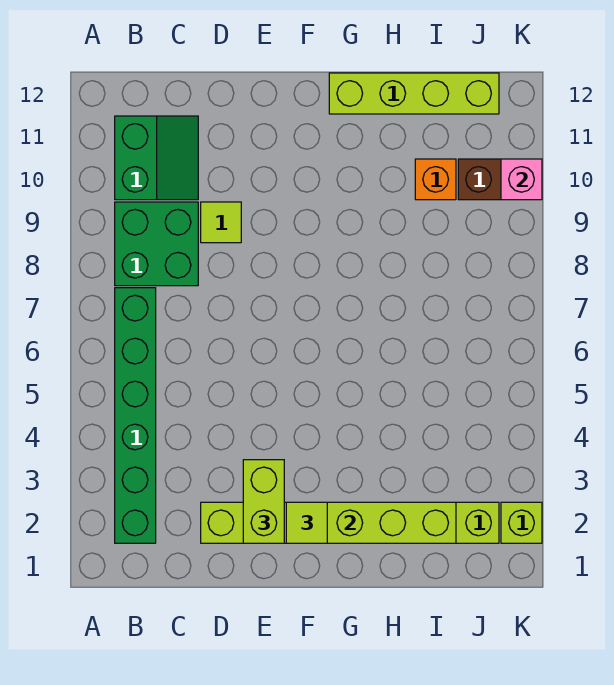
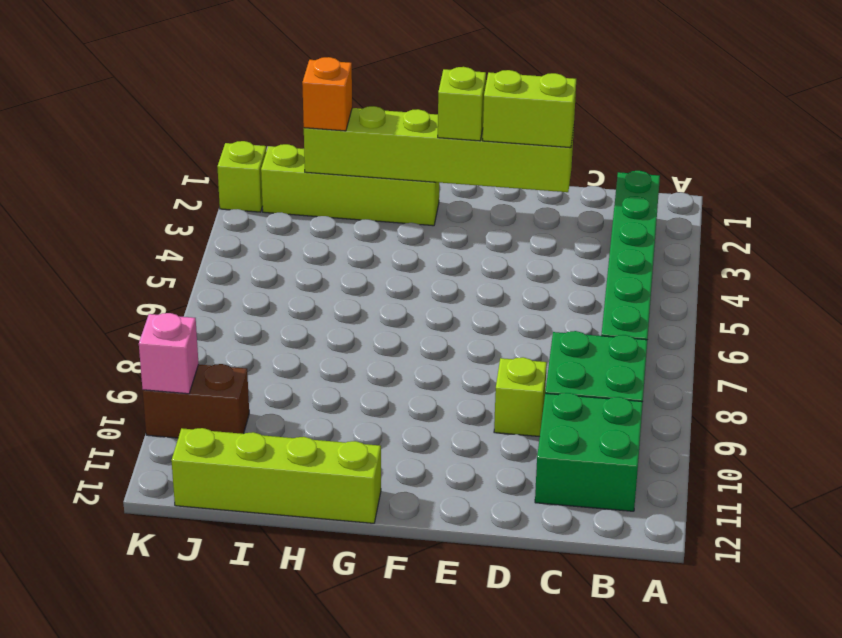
green 2x2 slope [115,116,198,200] -> green 2x2 brick [535,393,643,511]
lime 1x1 tile [201,202,241,243] -> lime 1x1 brick [494,357,547,437]
lime 1x2 brick [243,460,284,543] -> lime 1x2 brick turned to [483,70,576,148]
lime 1x1 tile [286,502,327,543] -> lime 1x1 brick [438,67,486,141]
orange 1x1 brick [415,159,456,200] -> orange 1x1 brick moved to [302,57,352,131]

